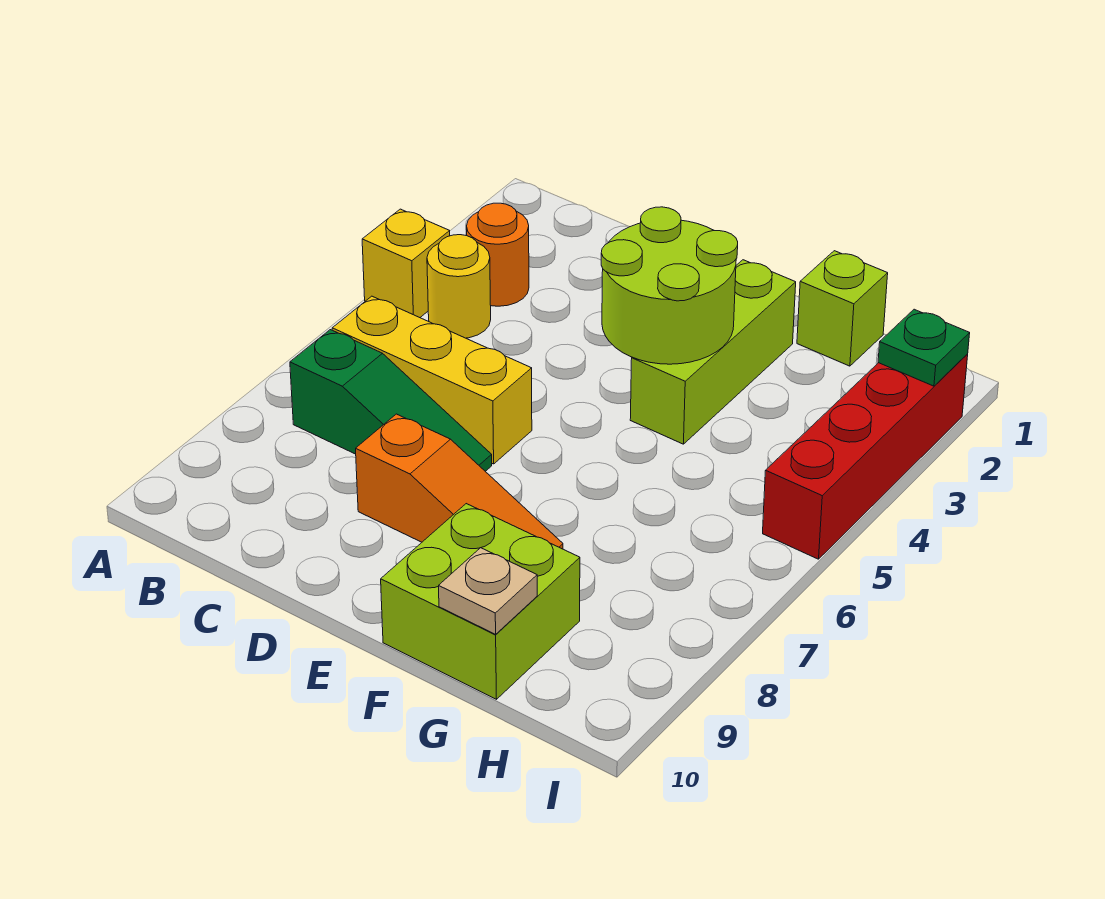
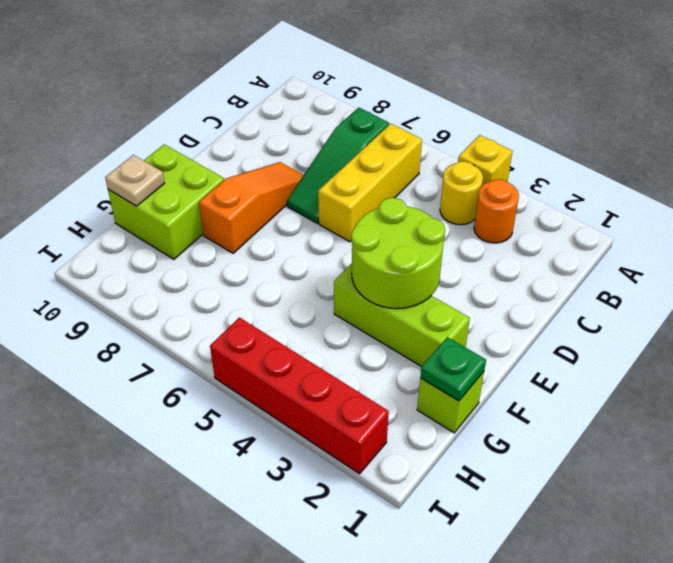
orange 1x3 slope [356,414,563,549] -> orange 1x3 slope turned to [199,162,304,253]
green 1x1 plate [878,309,970,386] -> green 1x1 plate moved to [420,337,486,401]

